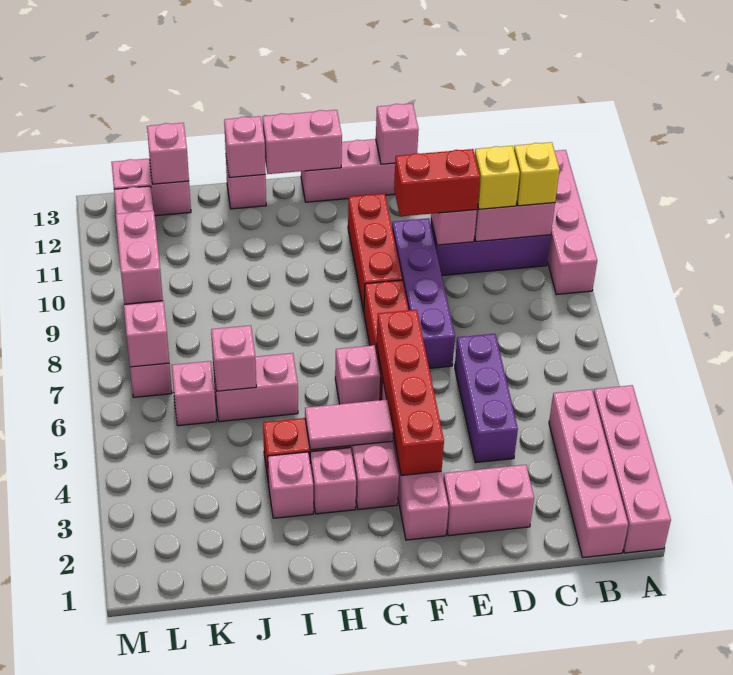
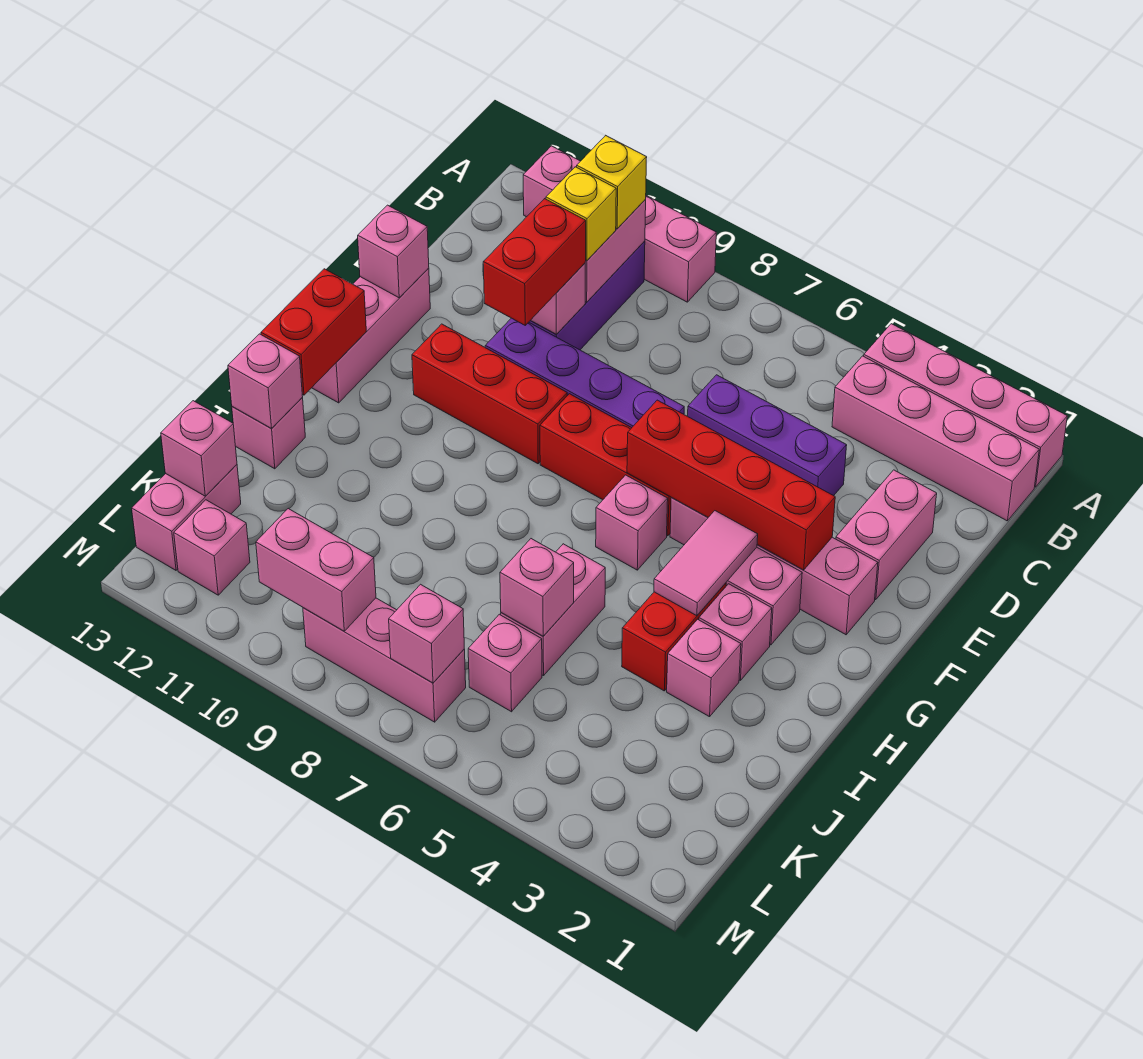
pink 1x2 brick [263,110,342,174] -> red 1x2 brick [261,269,366,395]

